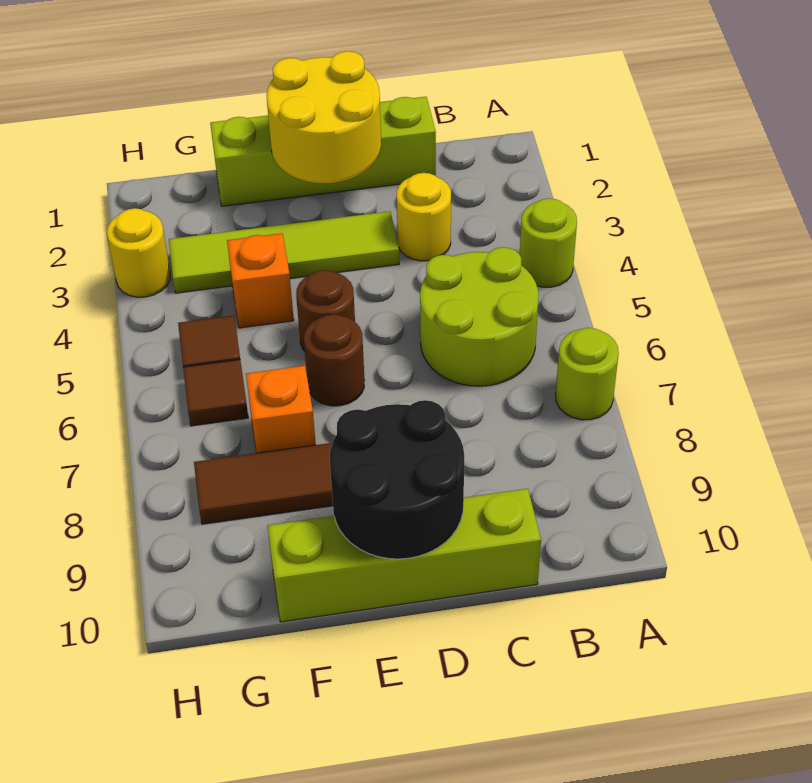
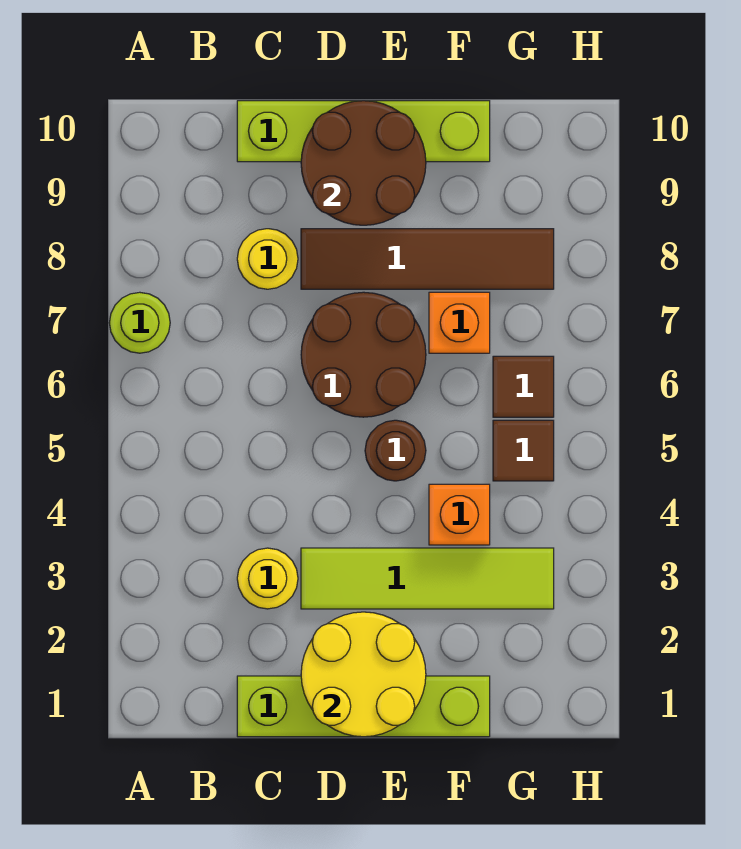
lime 1x1 round brick [520,198,577,287] -> none
lime 2x2 round brick [420,247,539,386] -> none
black 2x2 round brick [330,400,464,559] -> brown 2x2 round brick [301,101,426,225]
brown 1x1 round brick [304,314,365,406] -> brown 2x2 round brick [301,292,426,417]
yellow 1x1 round brick [107,208,170,297] -> yellow 1x1 round brick moved to [237,229,298,289]

